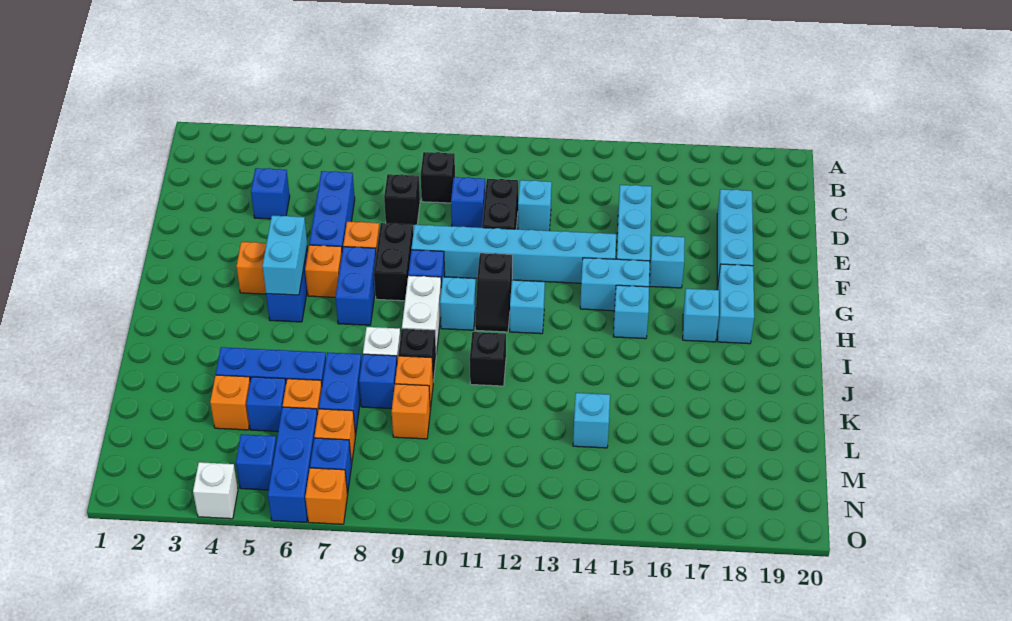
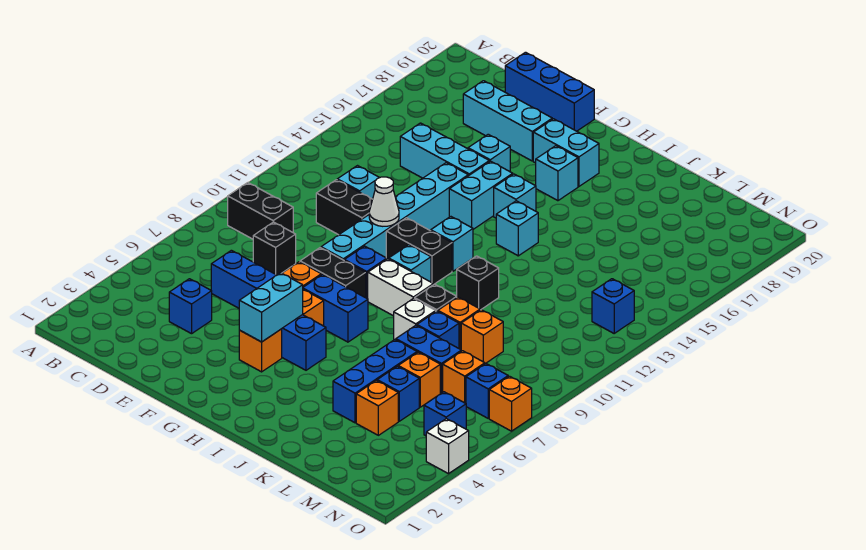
black 1x1 brick [421,152,455,203] -> black 1x2 brick [228,183,293,239]
blue 1x1 brick [451,177,485,228] -> blue 1x1 brick moved to [592,279,634,333]
none -> white 1x1 cone [369,177,399,226]
cyan 1x2 brick [262,215,307,295] -> cyan 1x2 brick turned to [239,273,303,342]
black 1x2 slope [475,253,512,332] -> black 1x2 brick [386,218,452,285]
cyan 1x1 brick [573,393,610,448] -> cyan 1x1 brick moved to [496,201,538,256]
blue 1x3 brick [268,407,318,522] -> blue 1x3 brick moved to [505,52,594,131]

